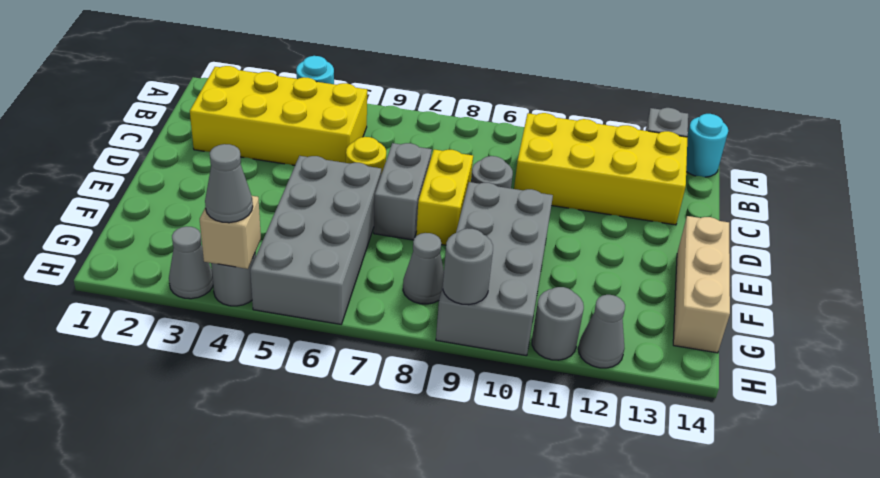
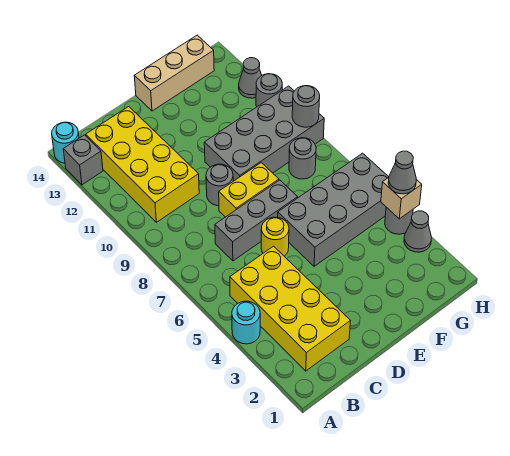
grey 1x2 brick [374,143,432,240] -> grey 1x3 brick [215,180,298,261]
grey 1x1 cone [403,233,444,304] -> grey 1x1 round brick [289,138,316,179]

